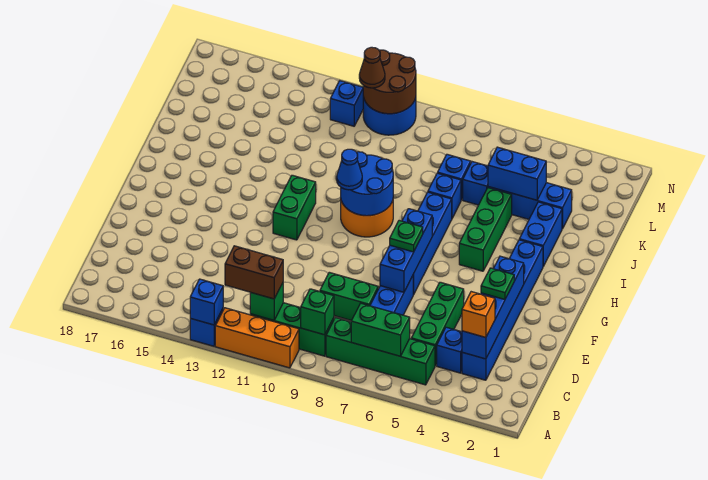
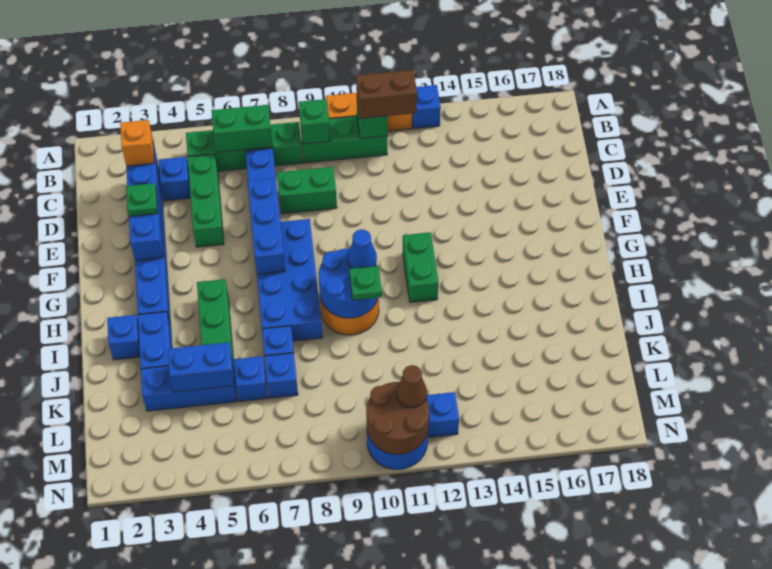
blue 1x1 brick [190,279,223,325] -> blue 1x1 brick moved to [107,315,140,360]
blue 1x4 brick [413,192,452,295] -> blue 2x4 brick [257,219,322,341]
green 1x1 plate [390,220,423,252] -> green 1x1 plate moved to [349,266,382,300]

